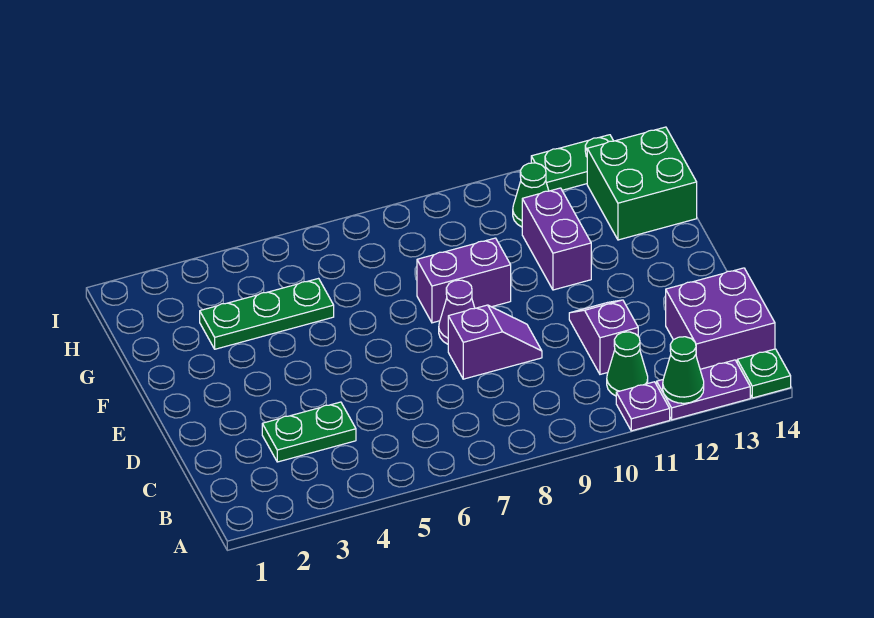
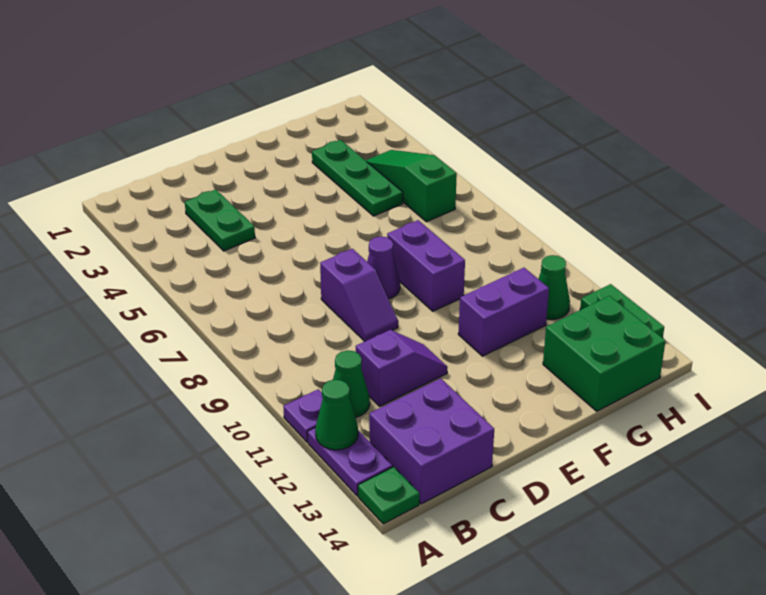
none -> green 1x3 slope [366,150,457,222]

